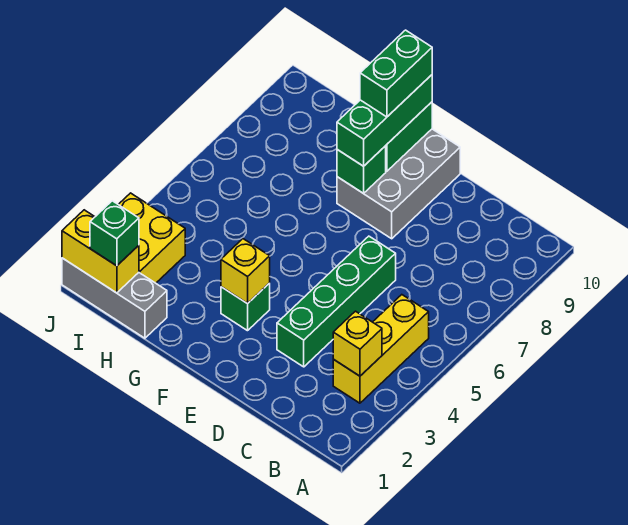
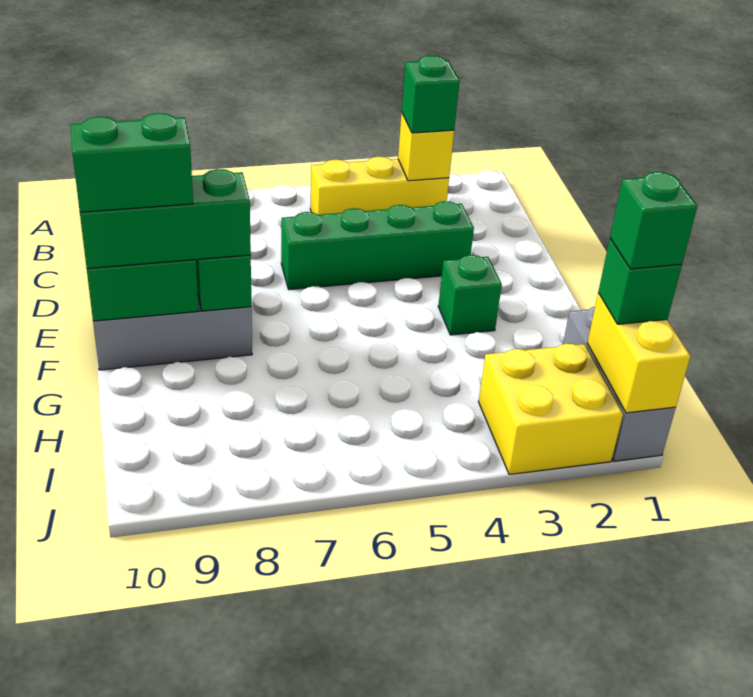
none -> green 1x1 brick [402,56,460,133]
yellow 1x1 brick [221,239,270,304] -> none
none -> green 1x1 brick [610,172,697,269]

